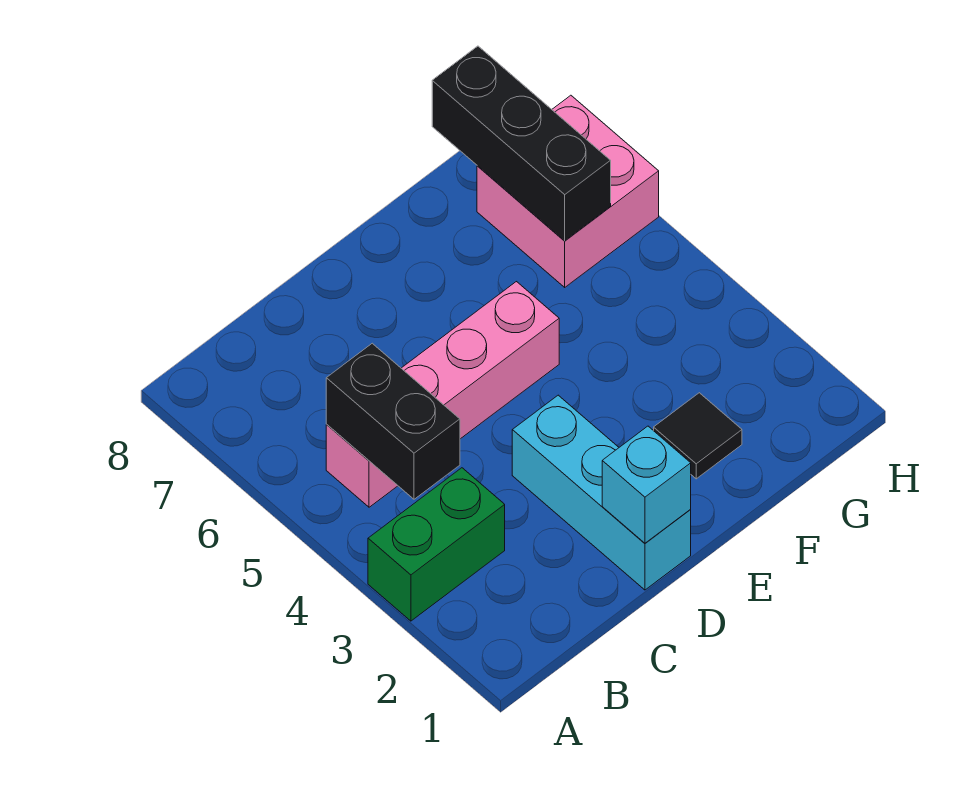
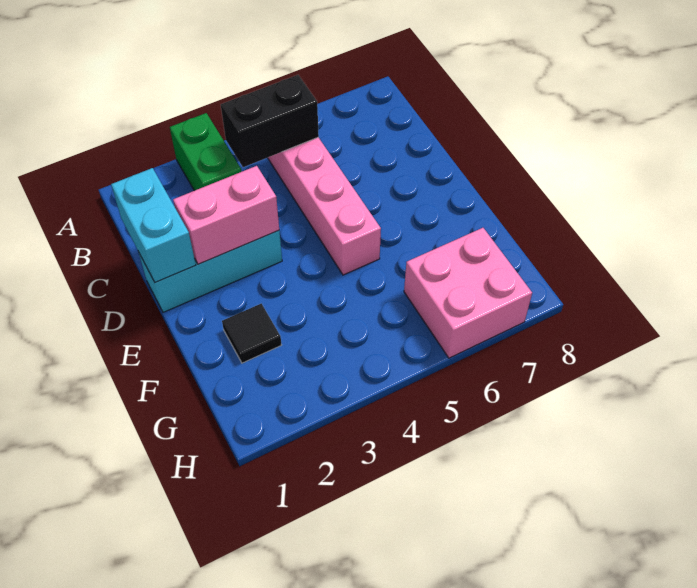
cyan 1x1 brick [602,426,691,543] -> cyan 1x2 brick [111,168,196,282]
none -> pink 1x2 brick [173,166,279,264]
black 1x3 brick [432,46,611,241] -> none

